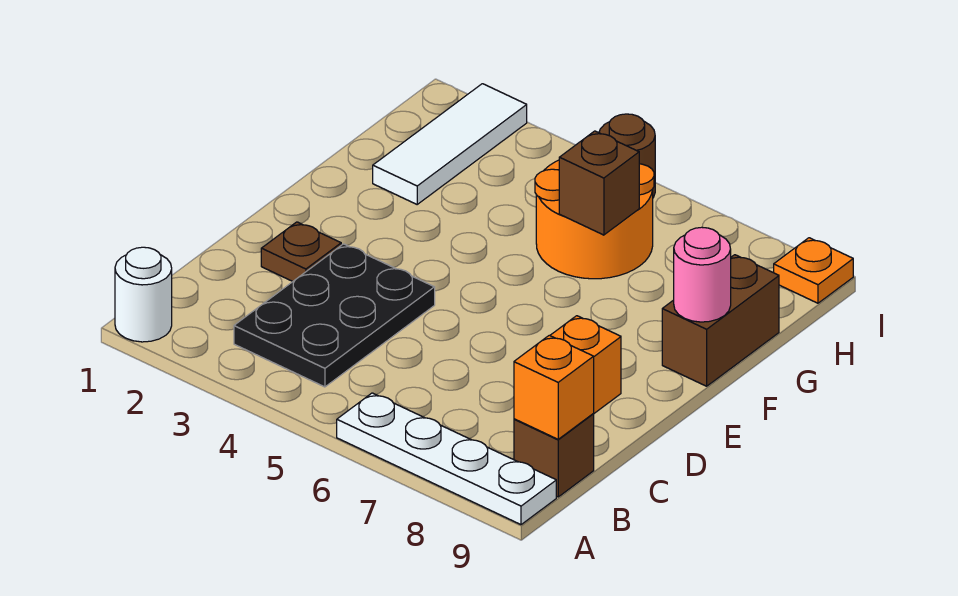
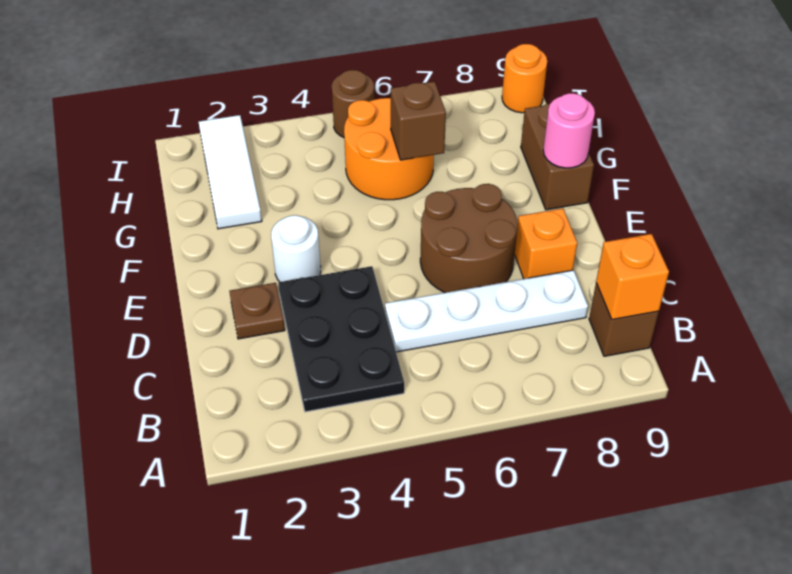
white 1x1 round brick [115,247,172,342] -> white 1x1 round brick moved to [271,215,321,282]
white 1x4 plate [337,393,556,525] -> white 1x4 plate moved to [385,270,588,352]
none -> brown 2x2 round brick [420,184,518,293]
orange 1x1 plate [774,238,853,303] -> orange 1x1 round brick [502,44,547,113]

